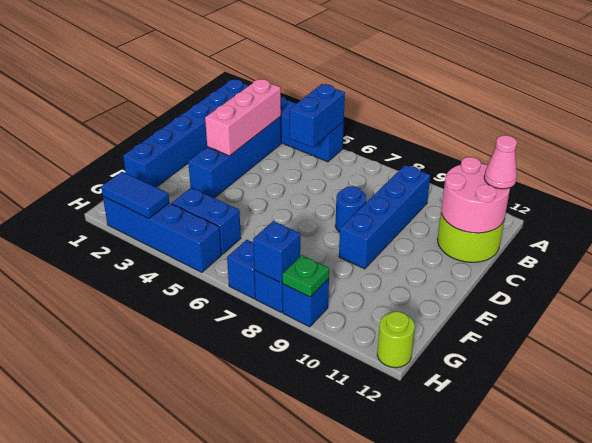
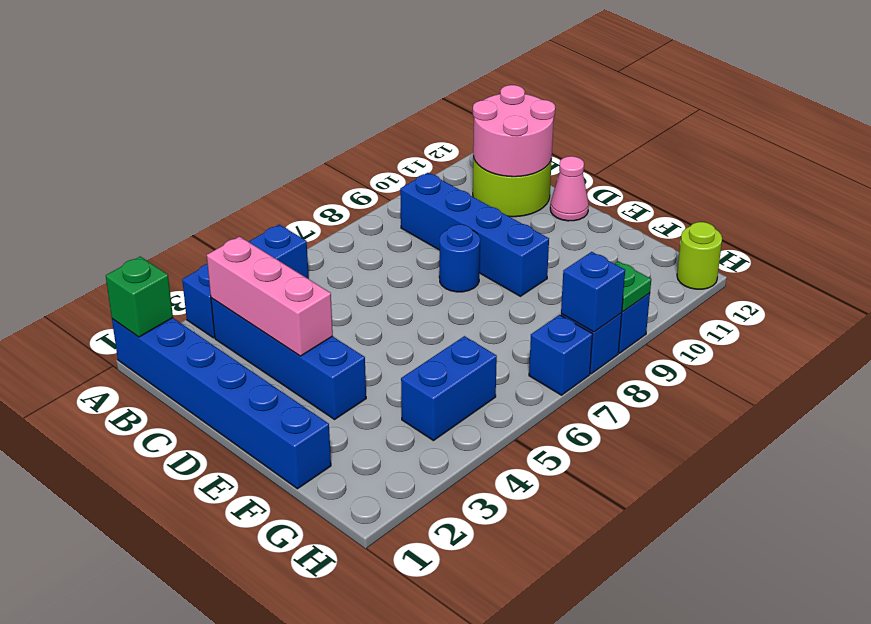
none -> green 1x1 brick [106,257,173,337]
blue 1x2 brick [289,84,345,147] -> none
pink 1x1 cone [484,135,517,189] -> pink 1x1 cone moved to [550,156,589,221]
blue 1x4 brick [103,197,221,272] -> none
blue 1x2 tile [101,172,169,219] -> none

